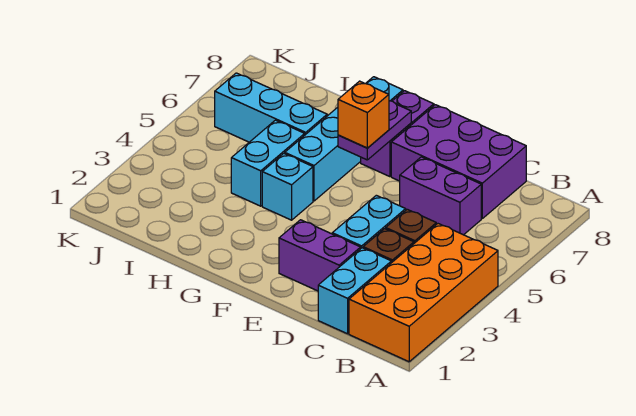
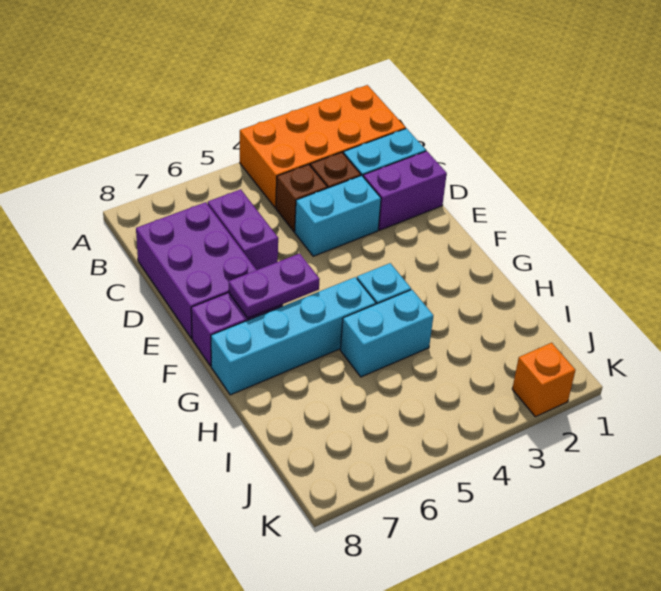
purple 1x2 brick [279,220,361,291] -> purple 1x2 brick turned to [363,151,447,230]
orange 1x1 brick [338,81,389,148] -> orange 1x1 brick moved to [512,343,575,417]
cyan 1x3 brick [215,73,327,142] -> none

